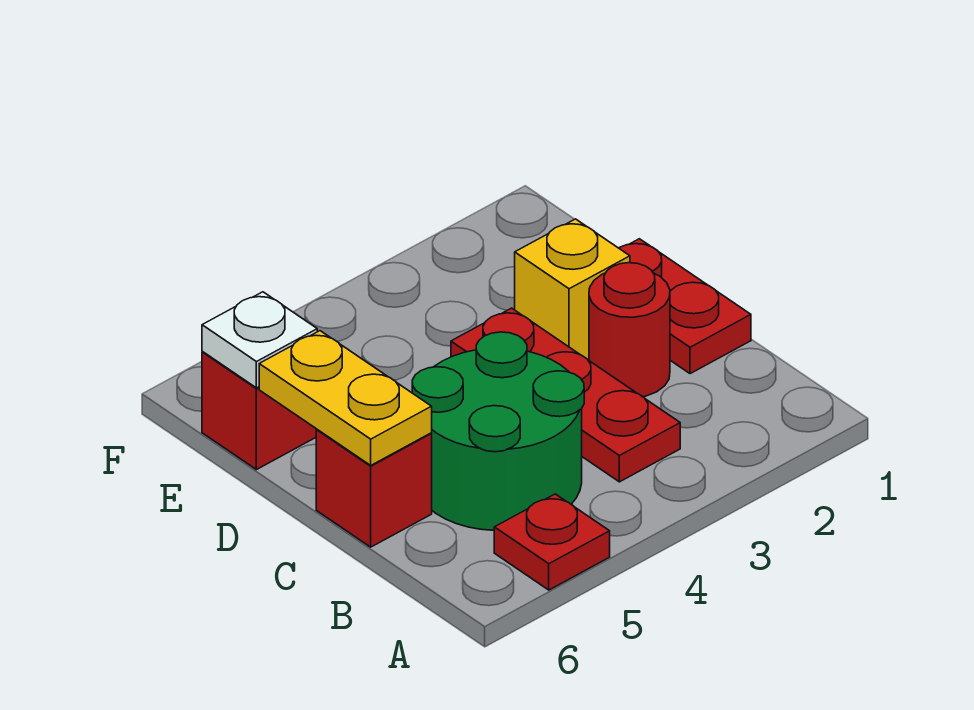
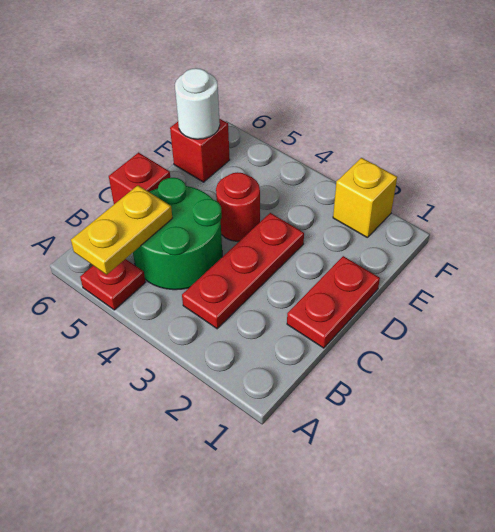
red 1x1 round brick [589,263,670,397] -> red 1x1 round brick moved to [216,172,260,242]
yellow 1x2 plate [259,331,432,465] -> yellow 1x2 plate moved to [71,186,172,275]
yellow 1x1 brick [515,219,630,359] -> yellow 1x1 brick moved to [333,158,397,238]
white 1x1 plate [202,292,317,388] -> white 1x1 round brick [175,68,220,139]

